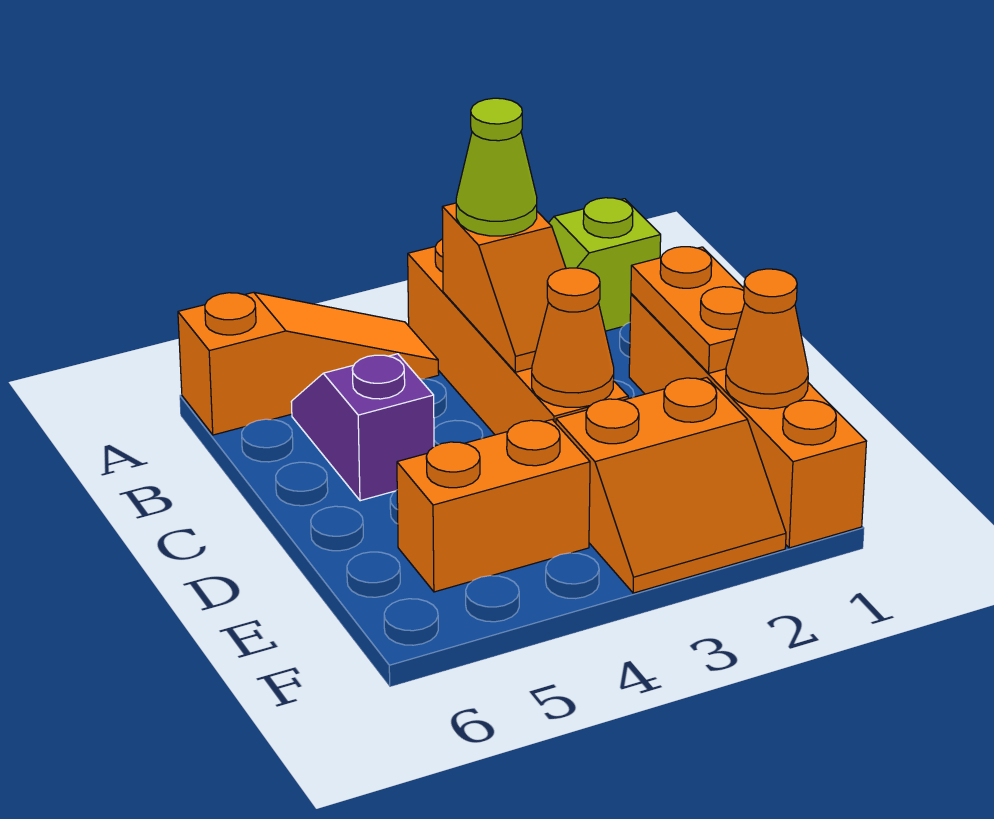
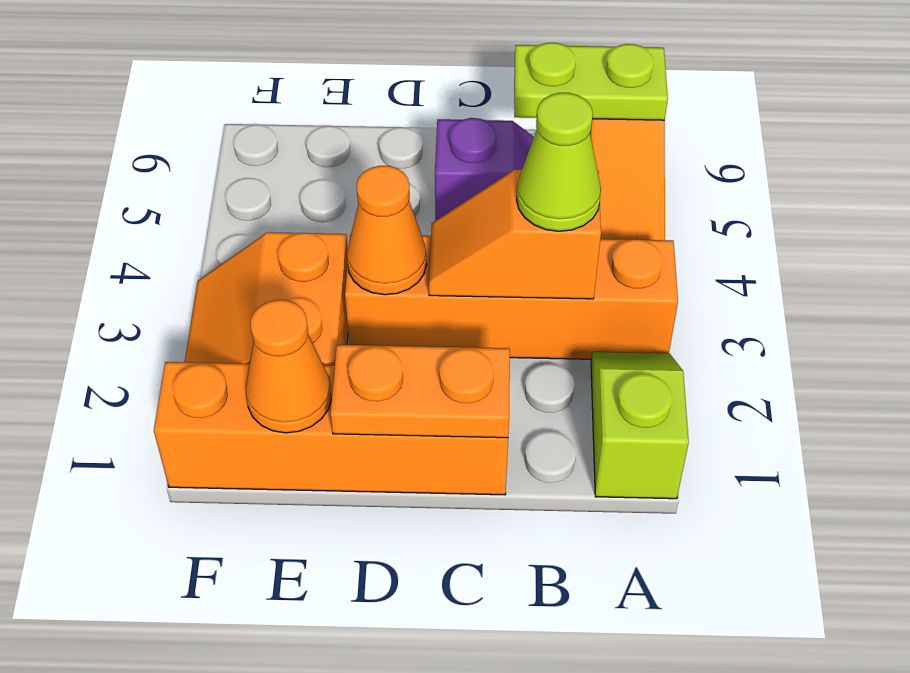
none -> lime 1x2 plate [514,43,668,120]
orange 1x2 brick [397,420,590,592] -> none

